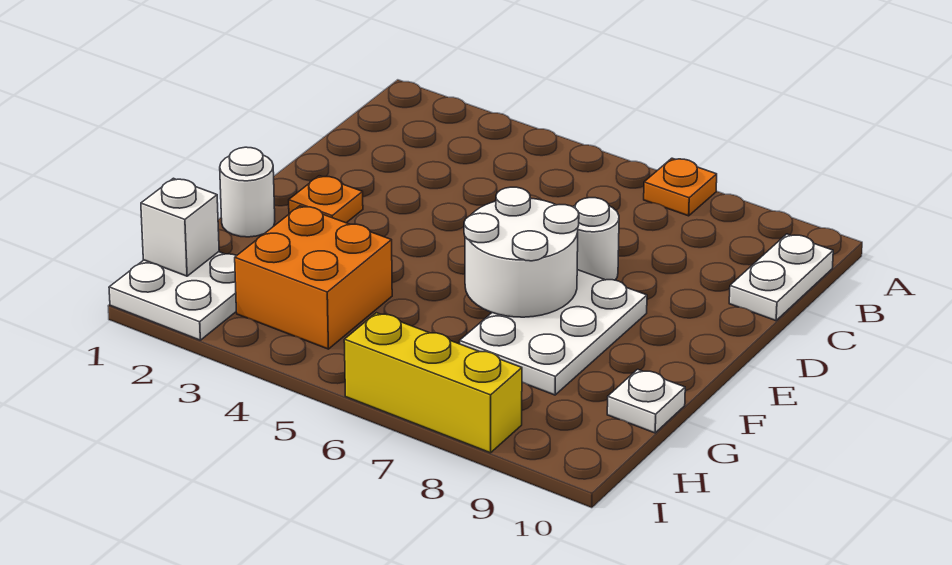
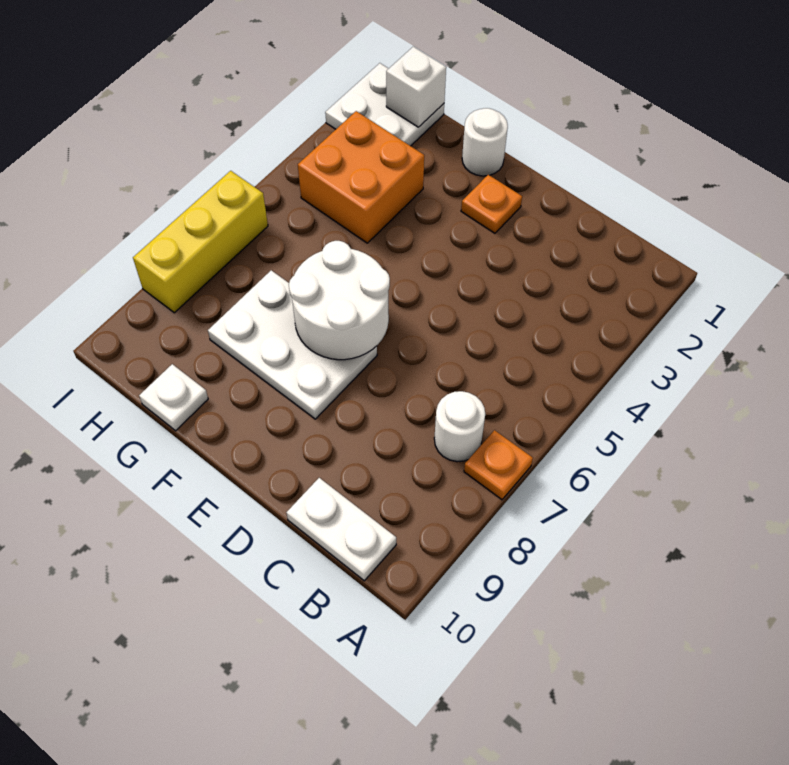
white 1x1 round brick [573,198,619,280] -> white 1x1 round brick moved to [434,391,485,462]

